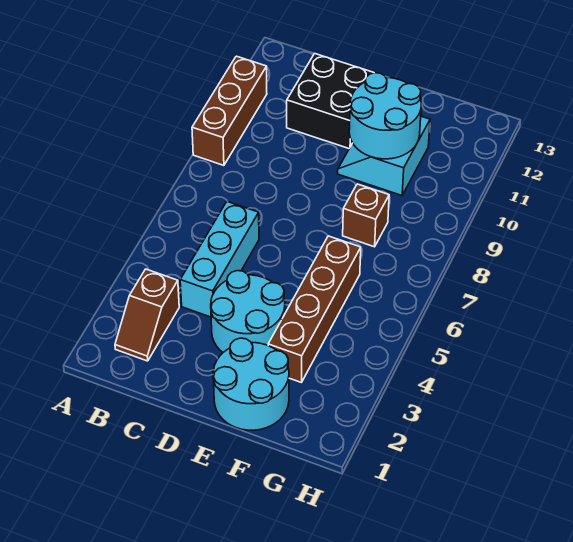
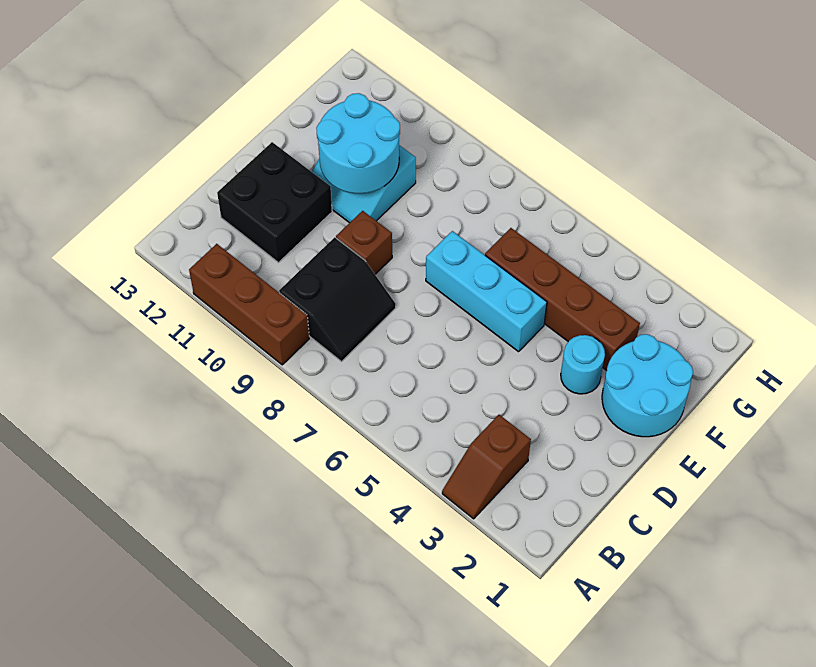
brown 1x2 slope [115,269,179,361] -> brown 1x2 slope turned to [442,415,531,519]
none -> black 2x2 slope [279,237,396,362]
cyan 1x3 brick [180,201,259,317] -> cyan 1x3 brick moved to [426,231,547,352]
cyan 2x2 round brick [211,271,285,352] -> cyan 1x1 round brick [561,335,605,394]
brown 1x1 brick [343,184,389,247] -> brown 1x1 brick moved to [336,211,392,274]

